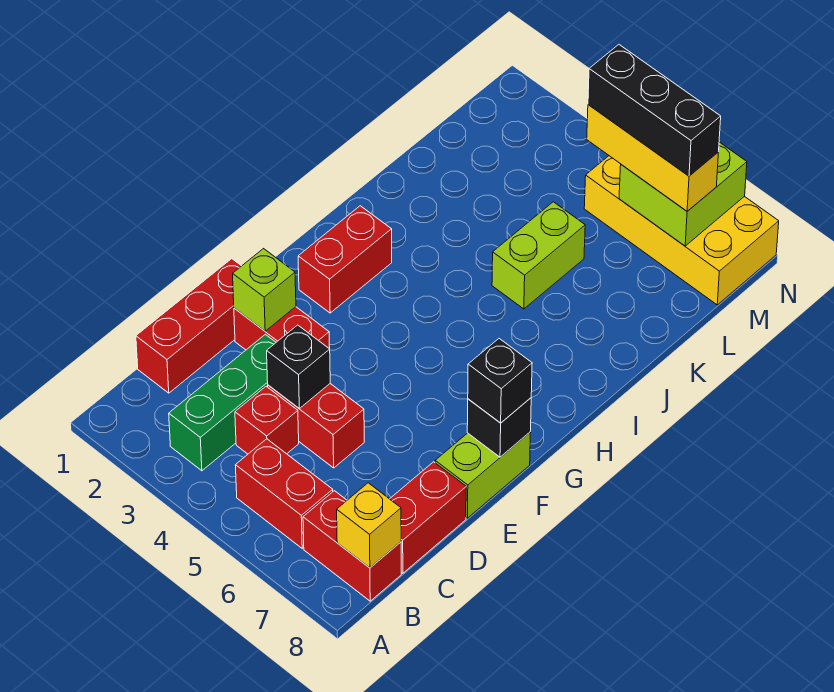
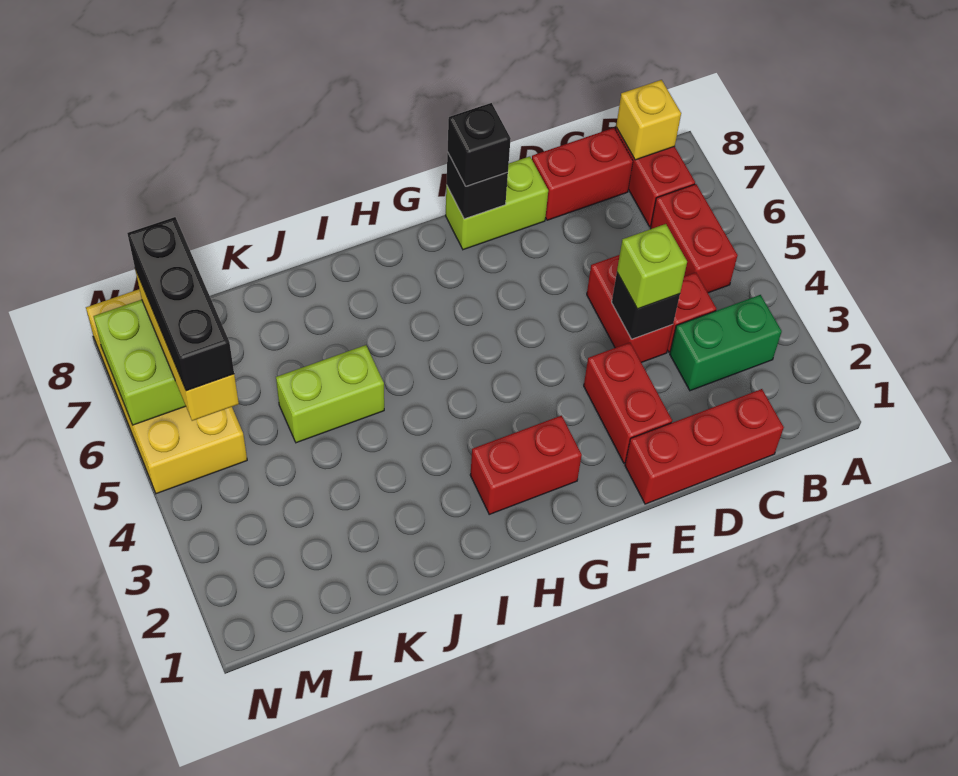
green 1x3 brick [169,334,276,471] -> green 1x2 brick [670,295,782,391]
lime 1x1 brick [233,249,296,331] -> lime 1x1 brick moved to [617,224,687,309]

